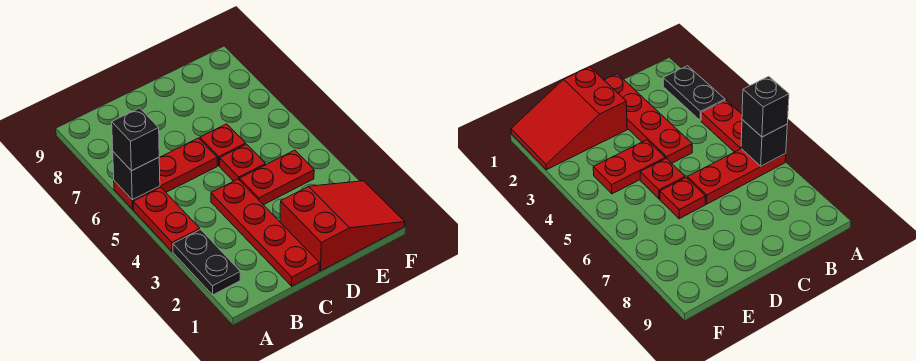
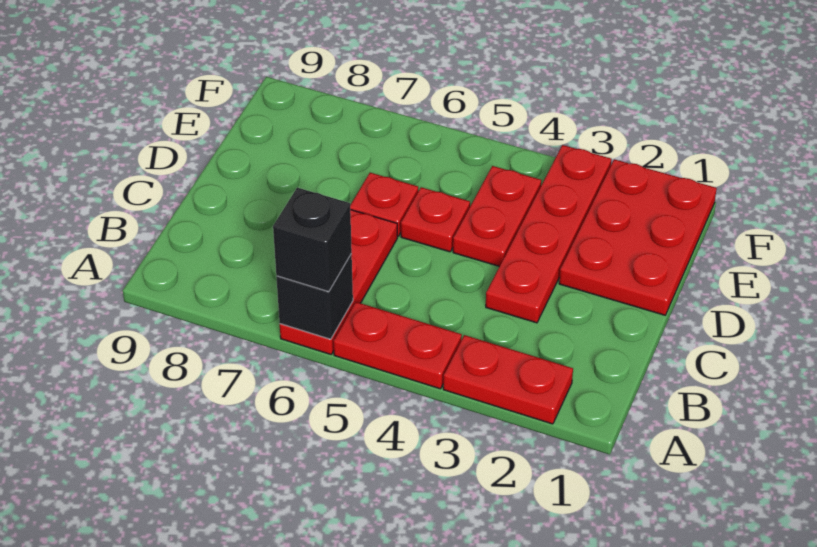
black 1x2 plate [173,229,240,295] -> red 1x2 plate [443,335,573,424]
red 1x4 plate [211,179,319,286] -> red 1x4 plate turned to [486,145,611,323]
red 2x3 slope [280,181,405,271] -> red 2x3 plate [559,159,717,315]

